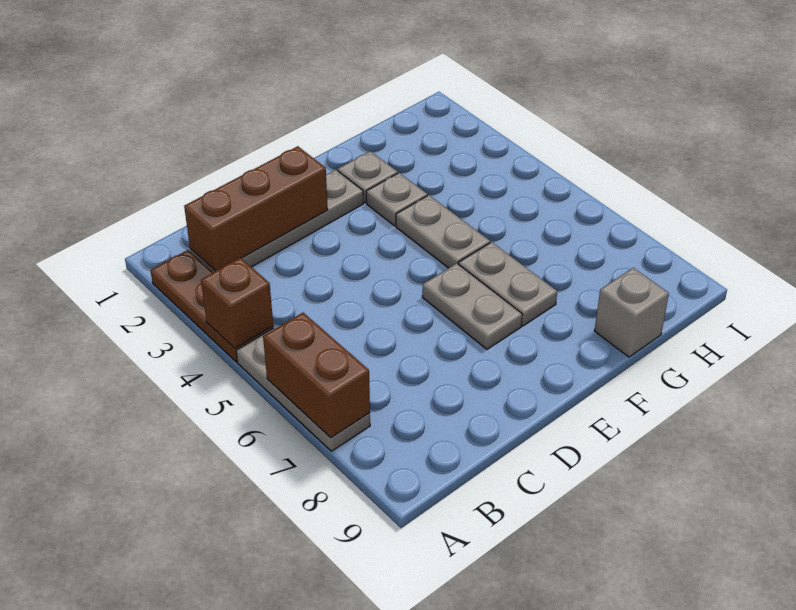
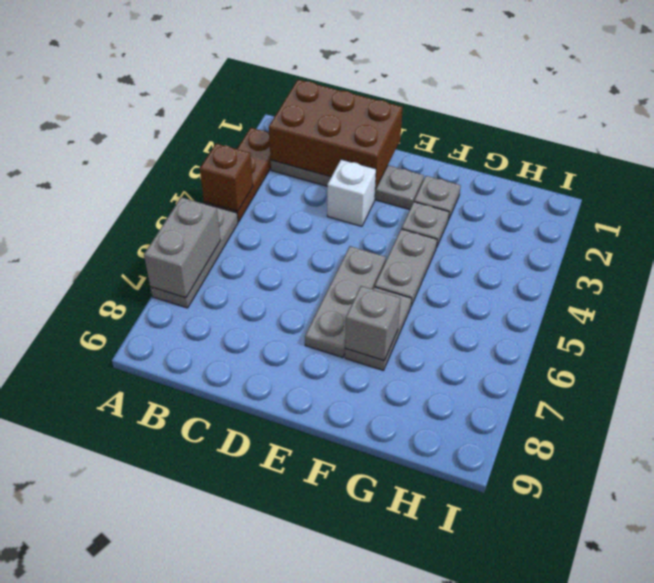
brown 1x2 brick [263,313,370,438] -> grey 1x2 brick [144,197,220,298]
brown 1x3 brick [184,146,328,271] -> brown 2x3 brick [269,80,403,189]
none -> white 1x1 brick [327,159,376,226]
grey 1x2 plate [422,263,522,349] -> grey 1x3 plate [305,246,386,358]
grey 1x1 brick [594,268,669,357] -> grey 1x1 brick moved to [345,286,401,361]

